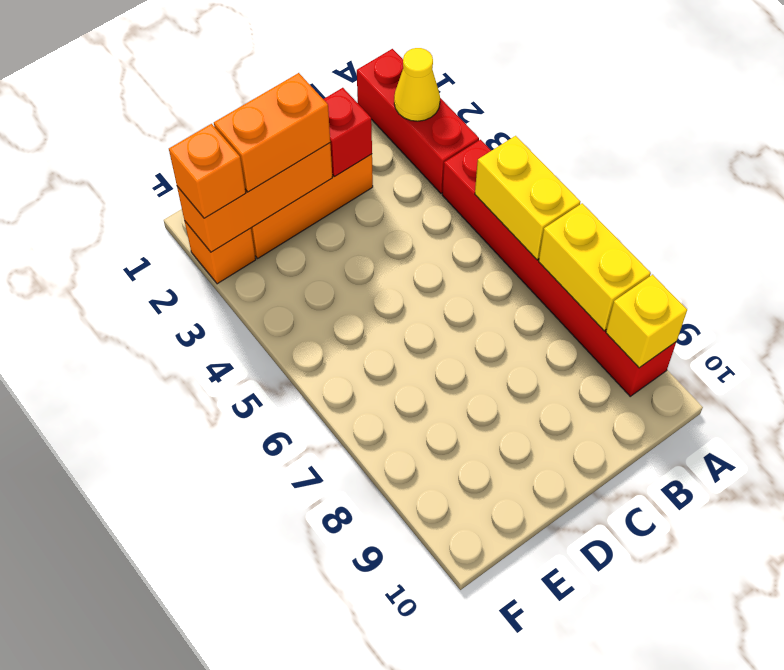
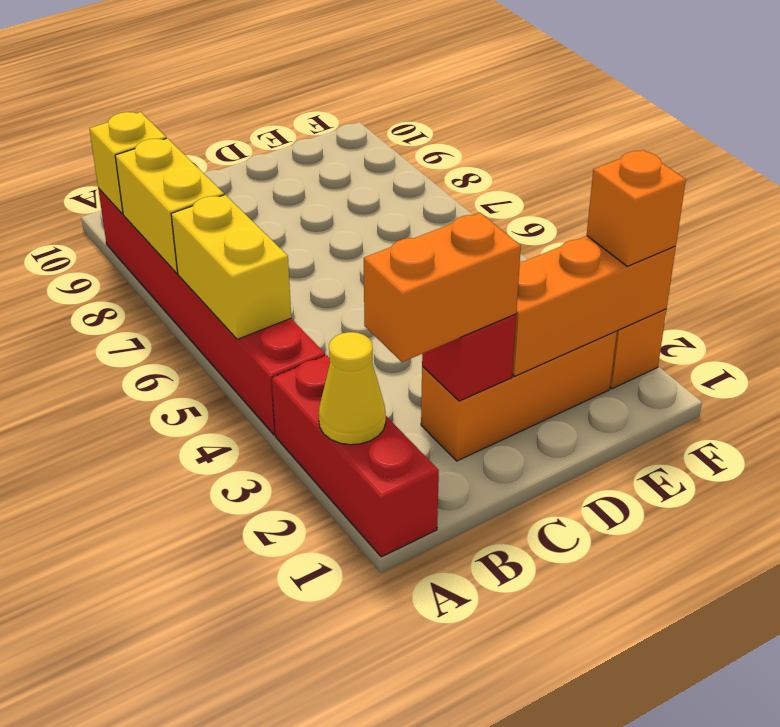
orange 1x2 brick [214,73,330,192] -> orange 1x2 brick moved to [364,213,521,362]

